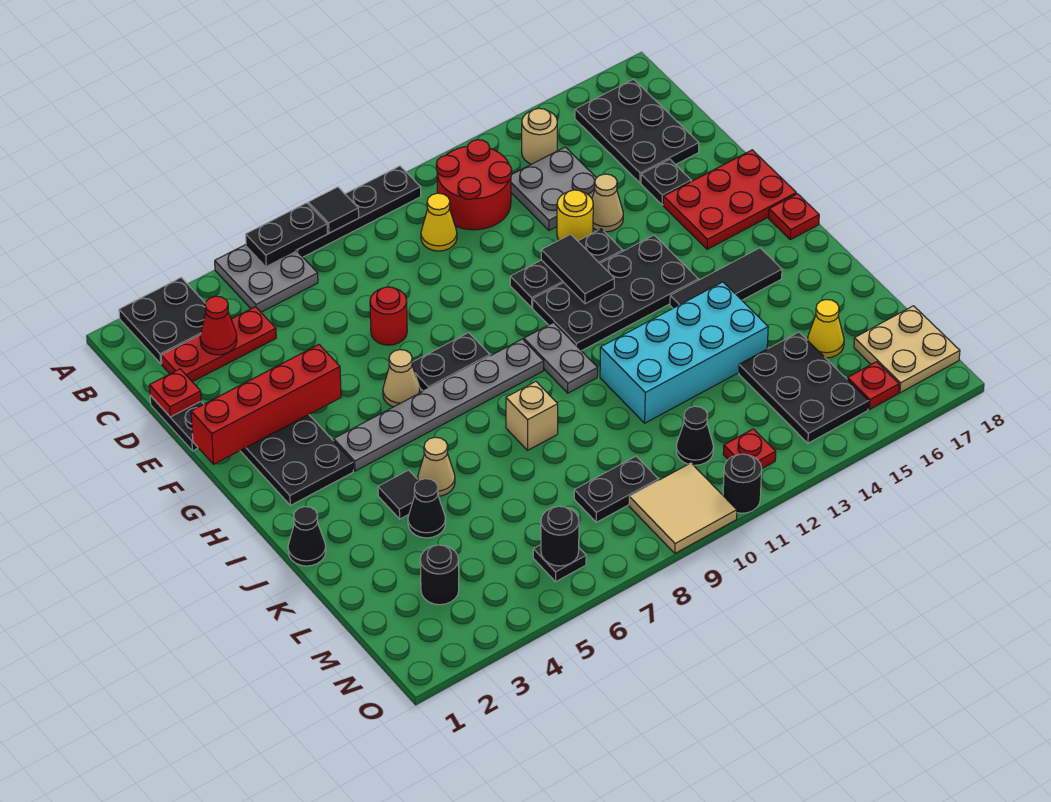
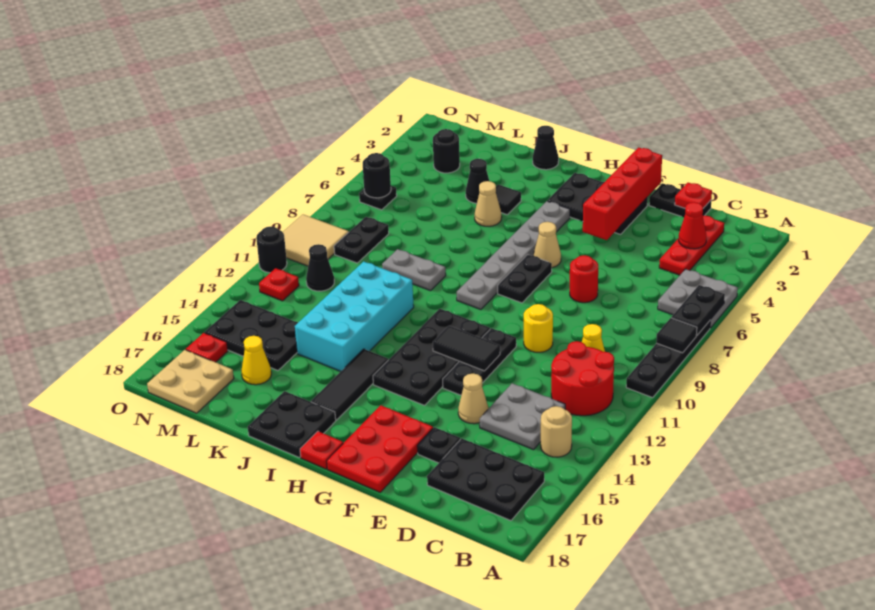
black 2x2 plate [119,278,206,364] -> black 2x2 plate moved to [248,391,336,457]
yellow 1x1 round brick [557,190,593,241] -> yellow 1x1 round brick moved to [524,304,553,352]
grey 1x2 plate [524,323,598,393] -> grey 1x2 plate moved to [382,249,446,291]
tan 1x1 brick [506,382,558,450] -> none

